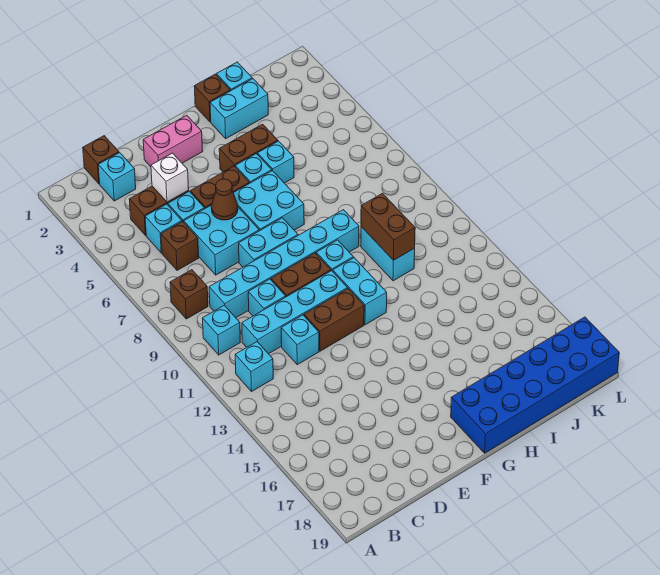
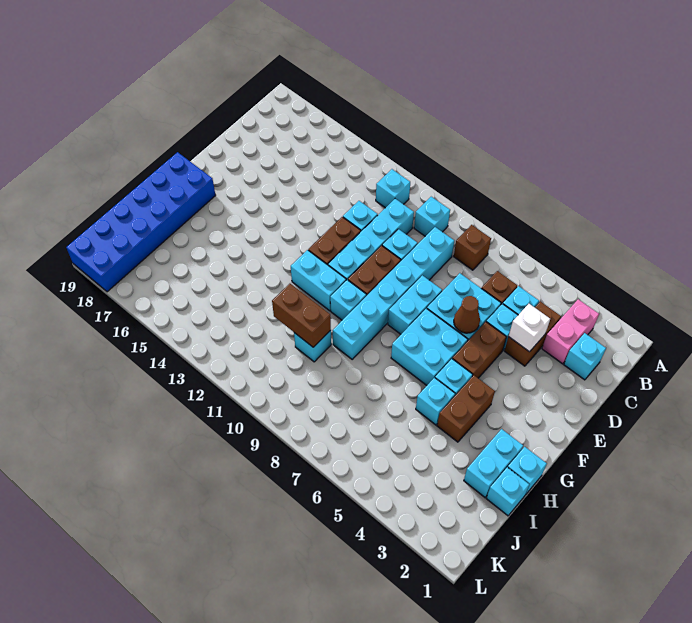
brown 1x1 brick [83,136,119,184] -> none
pink 1x2 brick [143,115,203,167] -> pink 1x2 brick moved to [542,299,599,364]
brown 1x1 brick [194,74,230,122] -> cyan 1x1 brick [508,447,547,495]
cyan 1x2 brick [361,227,415,281] -> cyan 1x1 brick [294,330,331,362]

